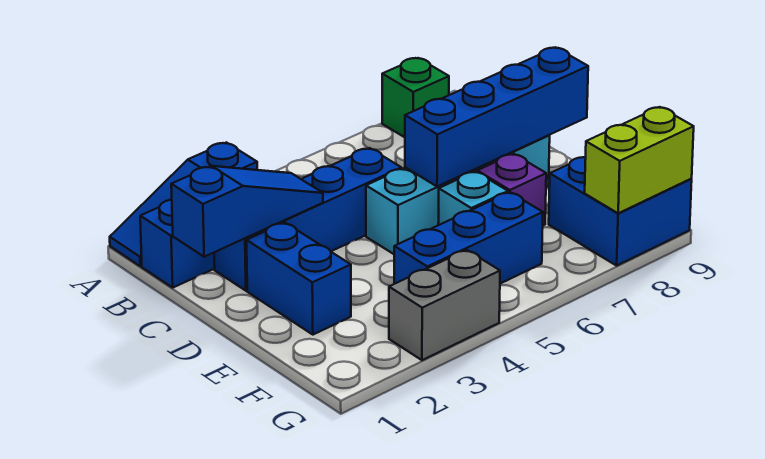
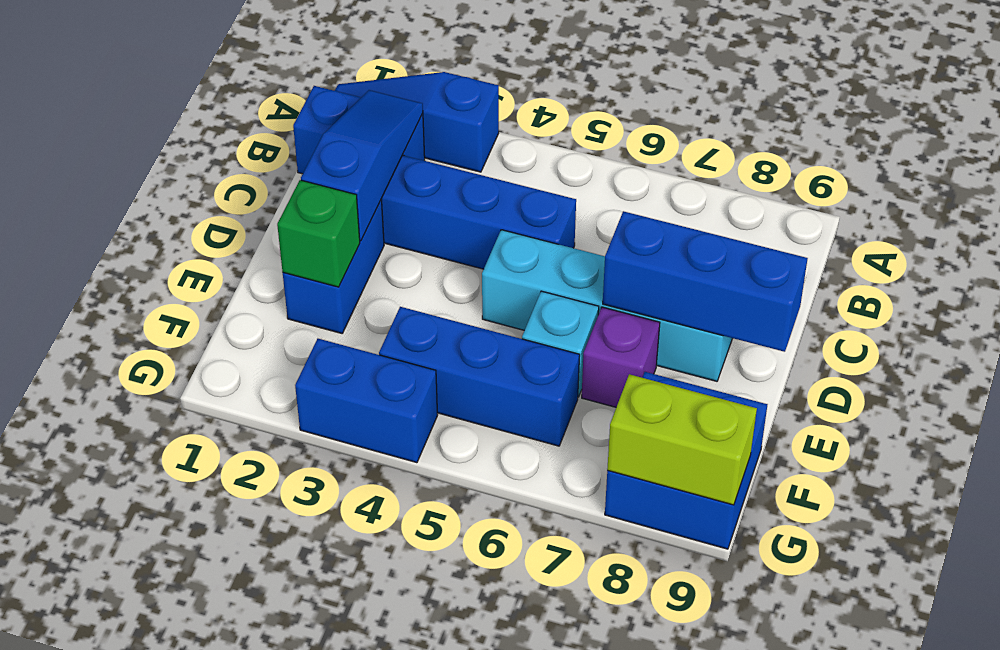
green 1x1 brick [382,58,449,137] -> green 1x1 brick moved to [277,180,360,287]
blue 1x3 slope [171,166,323,257] -> blue 1x3 slope turned to [301,90,423,241]
blue 1x4 brick [405,47,588,187] -> blue 1x3 brick [603,211,808,352]
grey 1x2 brick [389,250,500,360] -> blue 1x2 brick [295,339,438,463]

